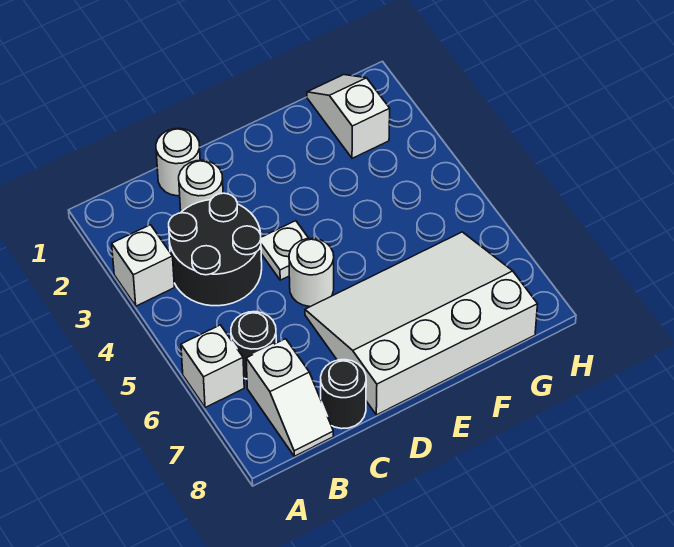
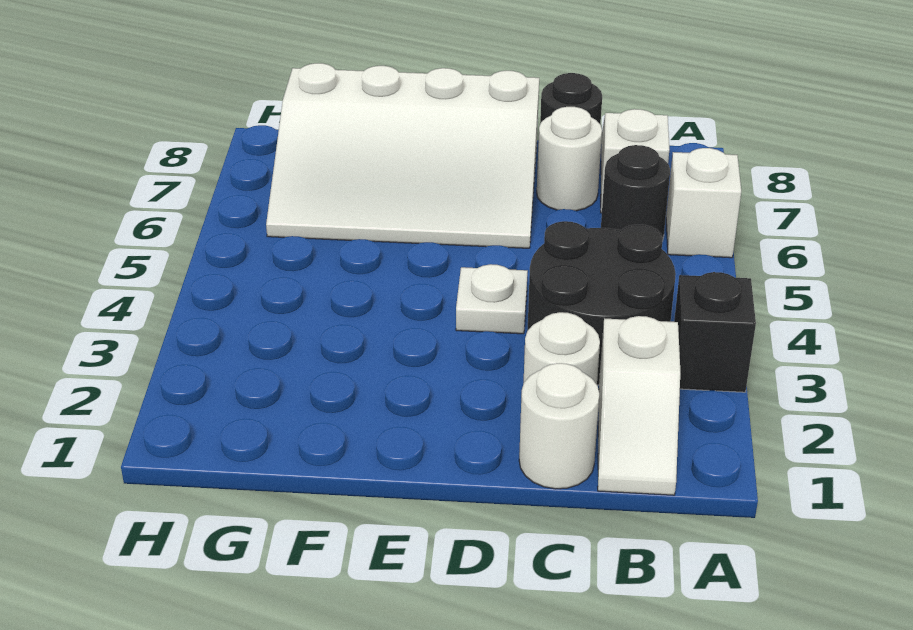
white 1x1 brick [112,225,174,306] -> black 1x1 brick [674,272,756,392]
white 1x1 round brick [289,238,334,307] -> white 1x1 round brick moved to [537,107,602,211]
white 1x2 slope [307,75,390,158] -> white 1x2 slope moved to [598,316,680,495]

